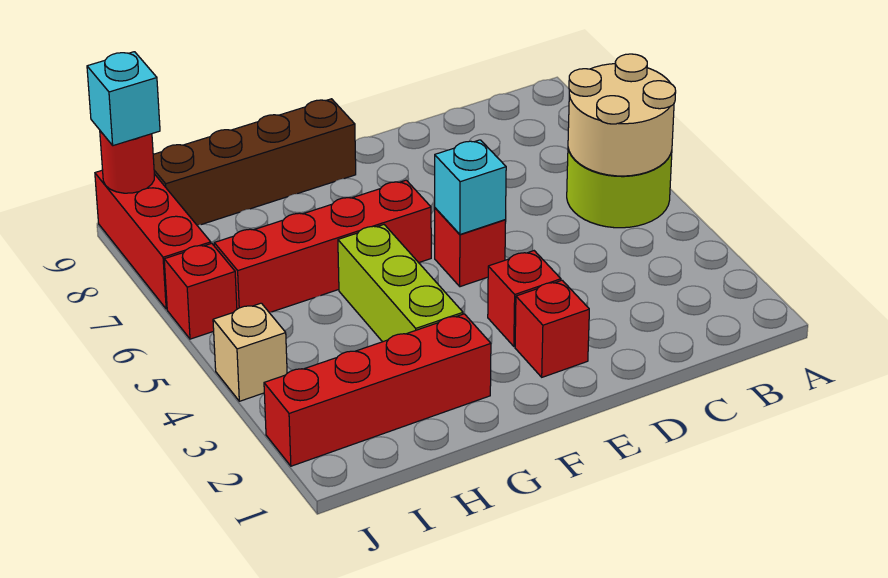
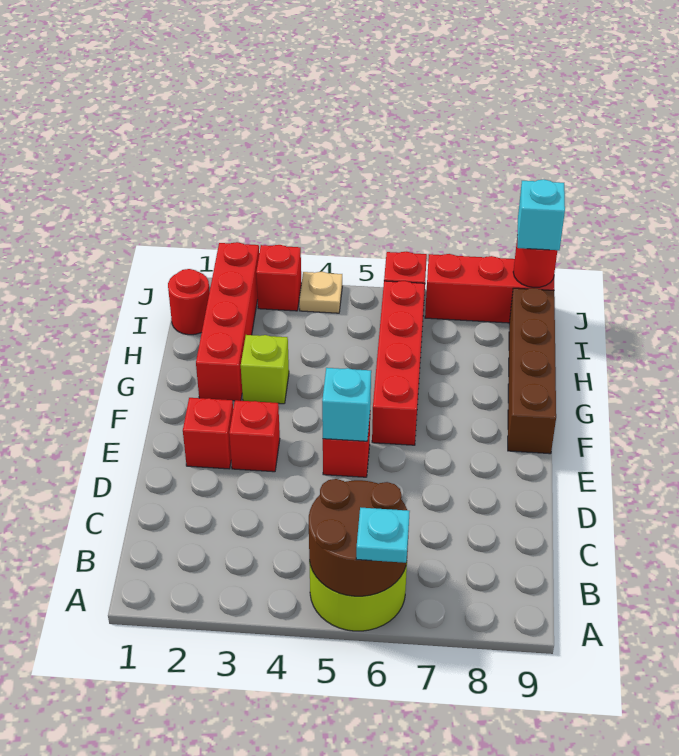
tan 2x2 round brick [568,54,676,176] -> brown 2x2 round brick [309,479,409,596]
none -> cyan 1x1 plate [356,508,410,563]
lime 1x3 brick [338,225,463,342] -> lime 1x1 brick [241,335,289,404]
none -> red 1x1 round brick [168,269,209,335]
none -> red 1x1 brick [256,245,301,311]
tan 1x1 brick [213,303,287,401] -> tan 1x1 plate [299,272,342,313]

